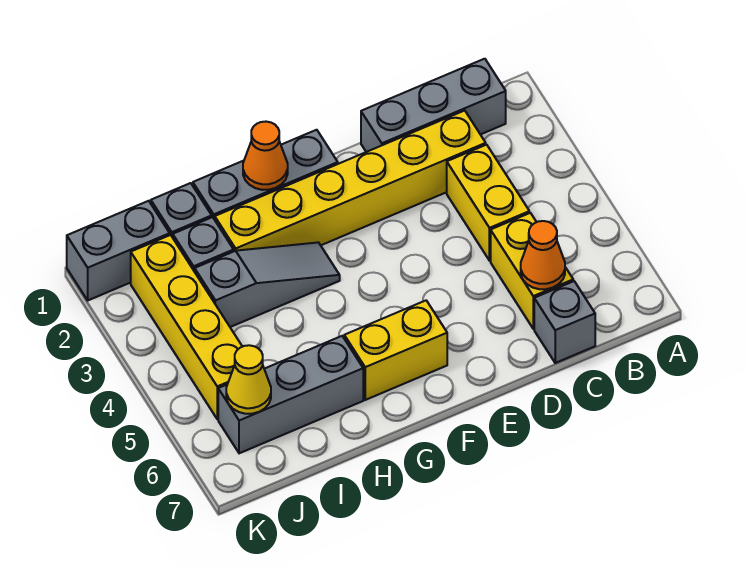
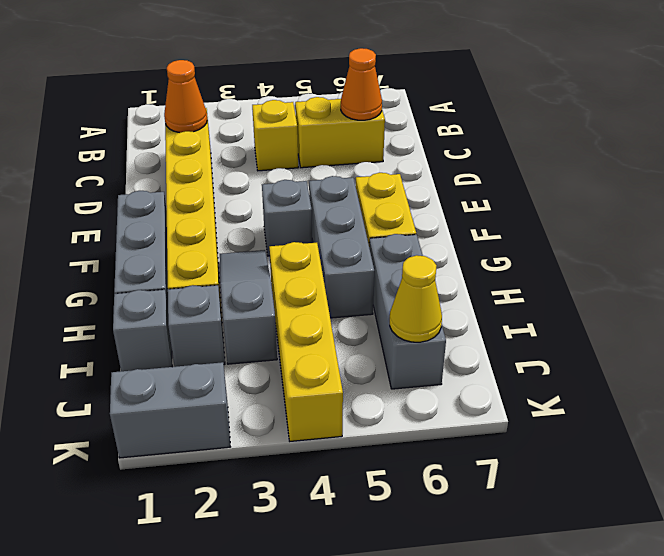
grey 1x3 brick [361,59,506,152] -> grey 1x3 brick moved to [309,176,374,318]
yellow 1x2 brick [447,145,529,261] -> yellow 1x1 brick [252,100,298,171]
grey 1x1 brick [534,281,595,363] -> grey 1x1 brick moved to [262,180,312,256]
orange 1x1 cone [243,122,288,190] -> orange 1x1 cone moved to [164,60,207,133]
grey 1x2 brick [67,201,170,300] -> grey 1x2 brick turned to [110,362,230,458]
yellow 1x4 brick [131,235,242,419] -> yellow 1x4 brick turned to [269,242,343,441]

